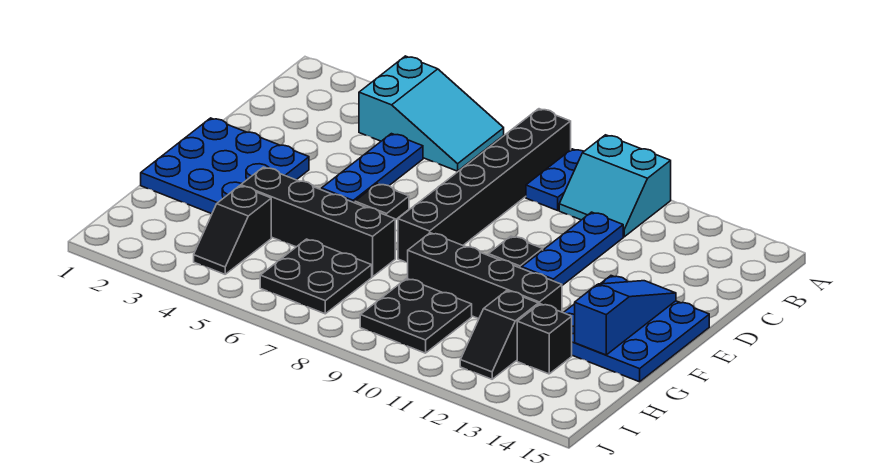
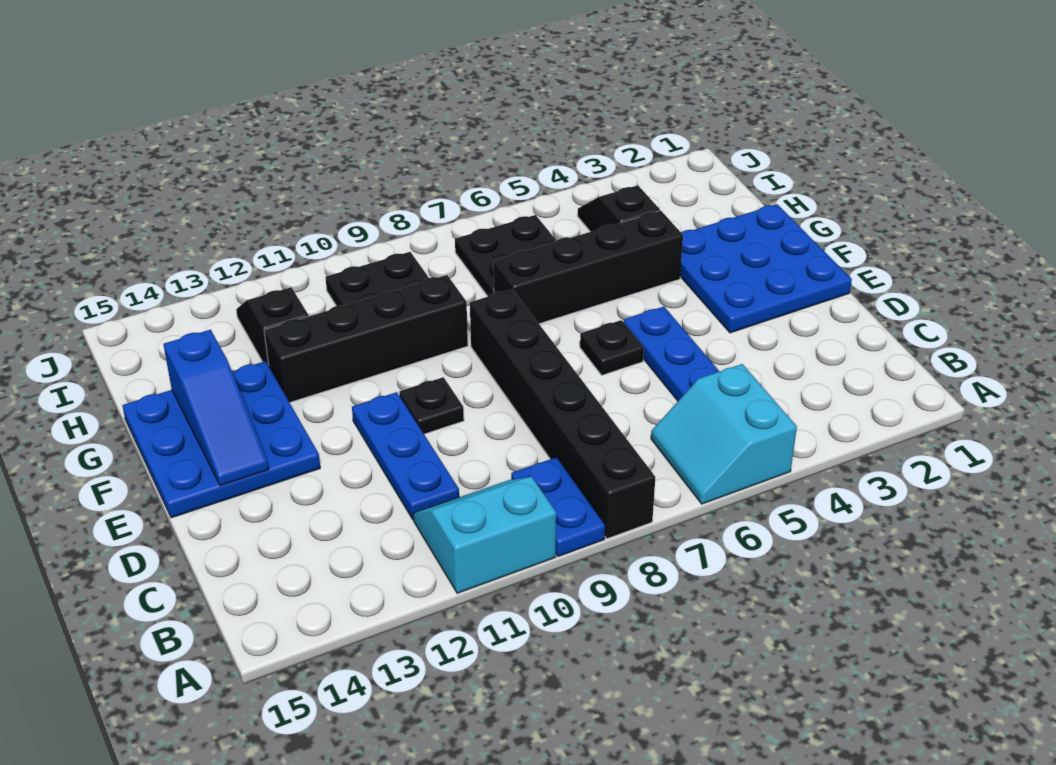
cyan 2x3 slope [359,56,504,171] -> cyan 2x2 slope [651,364,797,504]
black 1x1 brick [517,304,572,374] -> none

